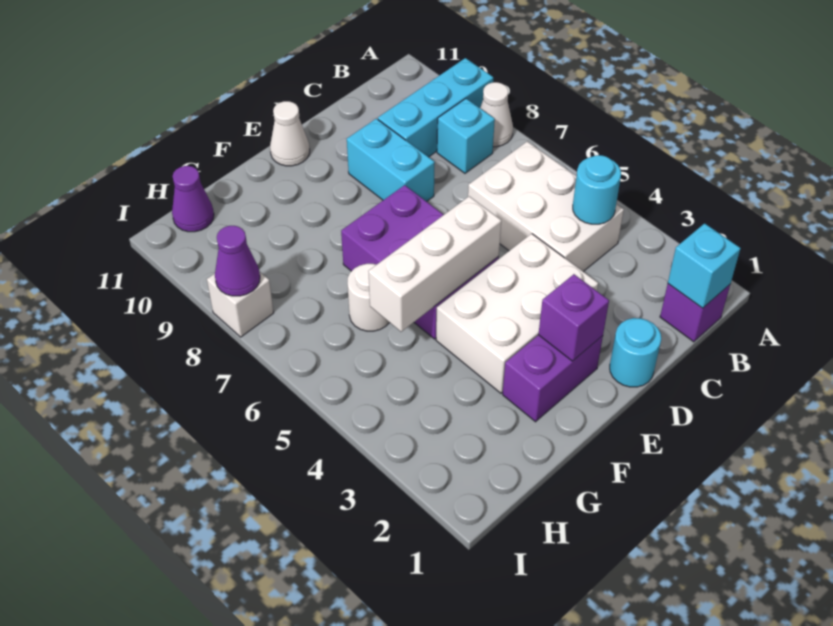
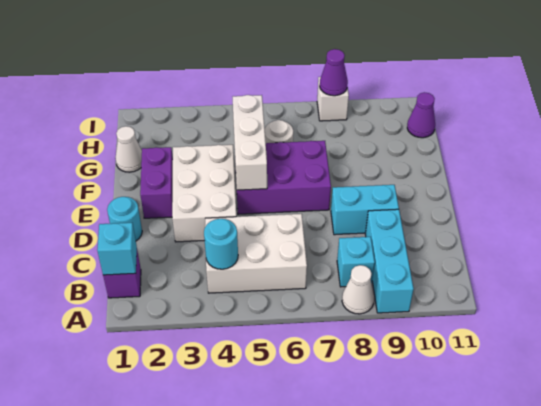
purple 1x1 brick [538,274,609,361] -> none
white 1x1 cone [270,101,310,166] -> white 1x1 cone moved to [115,126,142,172]

